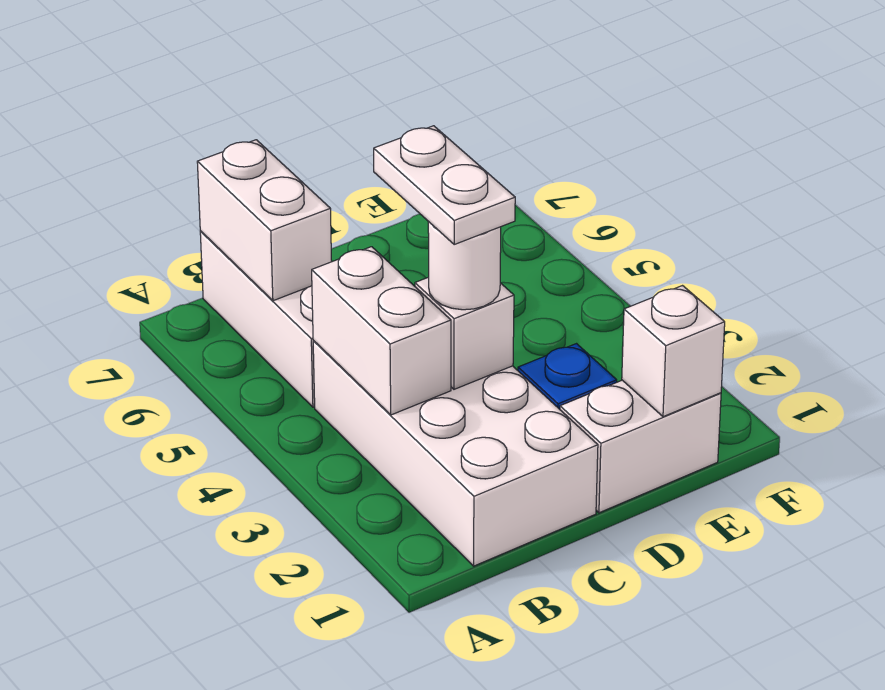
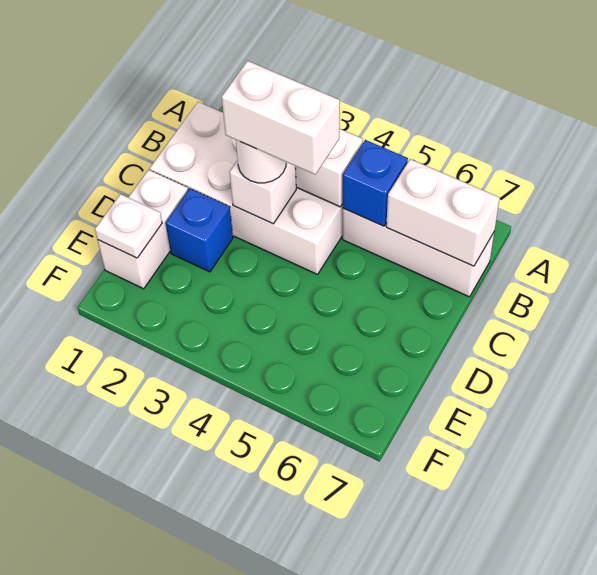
none -> blue 1x1 brick [343,140,408,226]
white 1x2 plate [374,126,515,244] -> white 1x2 brick [222,61,340,174]
white 1x1 brick [622,286,725,417] -> white 1x1 plate [95,194,162,258]

